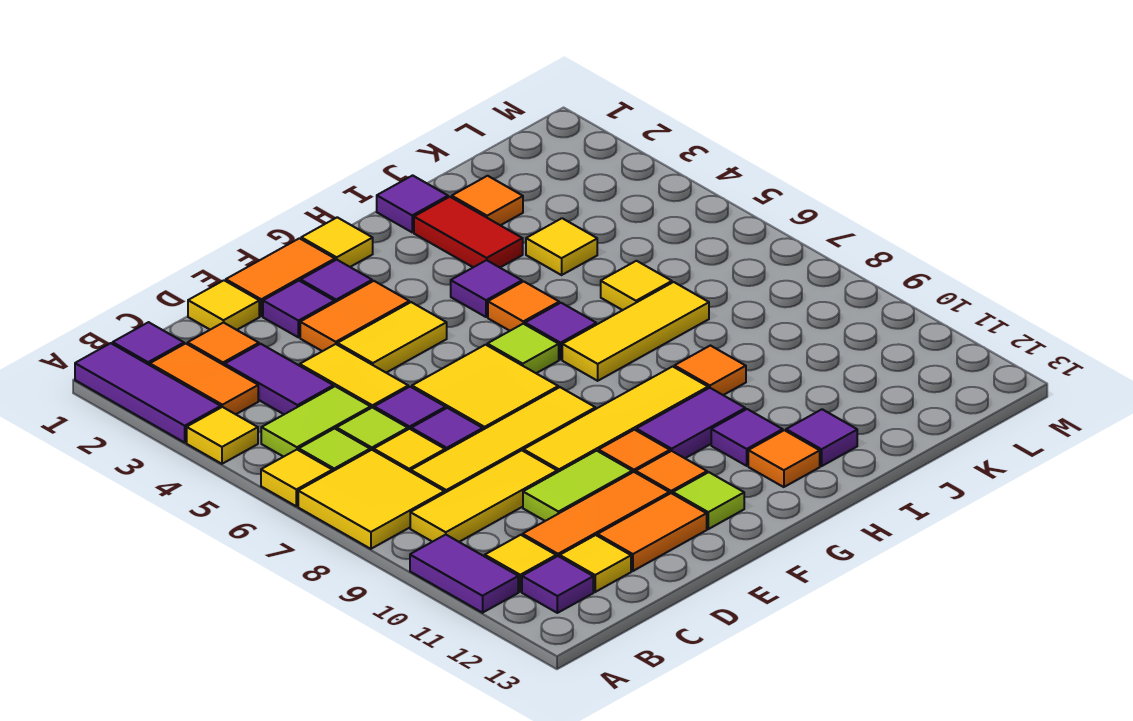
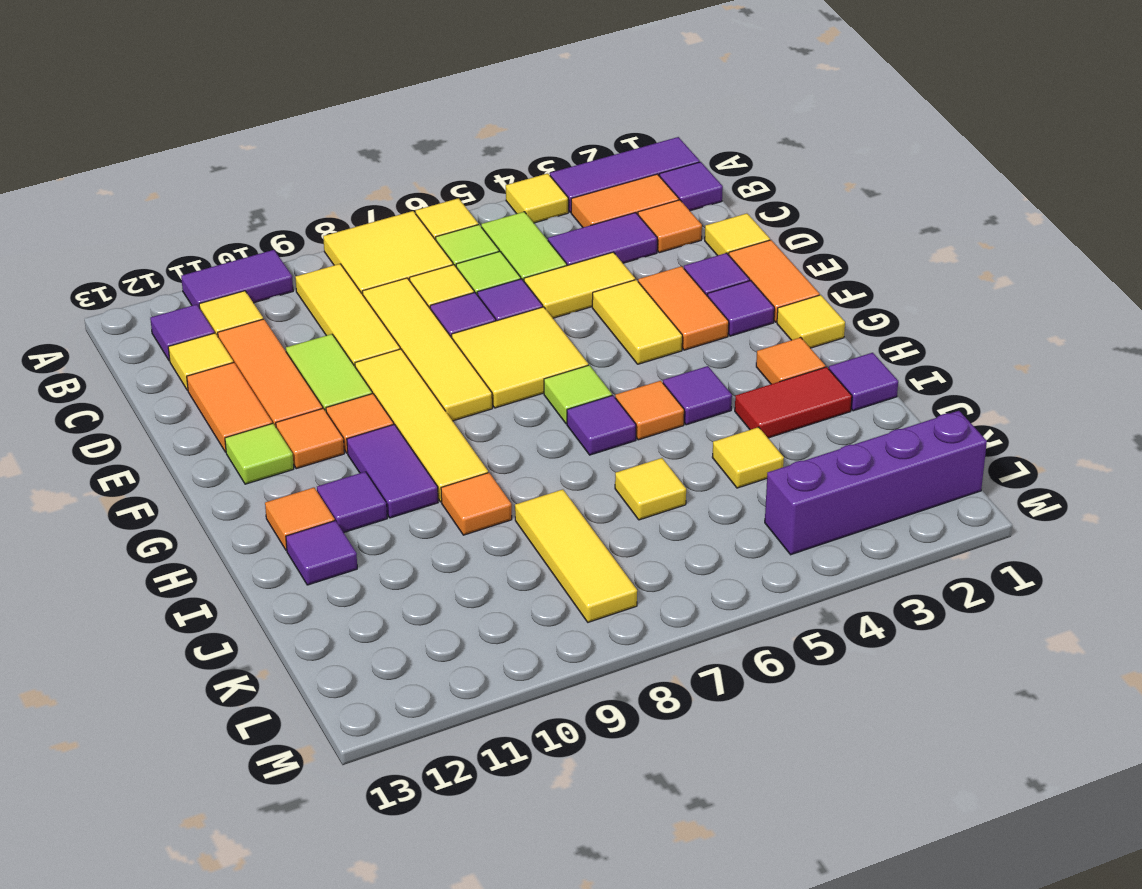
yellow 1x3 tile [562,282,709,381] -> yellow 1x3 tile moved to [515,489,637,622]
orange 1x1 tile [452,176,523,225] -> orange 1x1 tile moved to [756,337,825,384]
none -> purple 1x4 brick [765,411,987,555]

